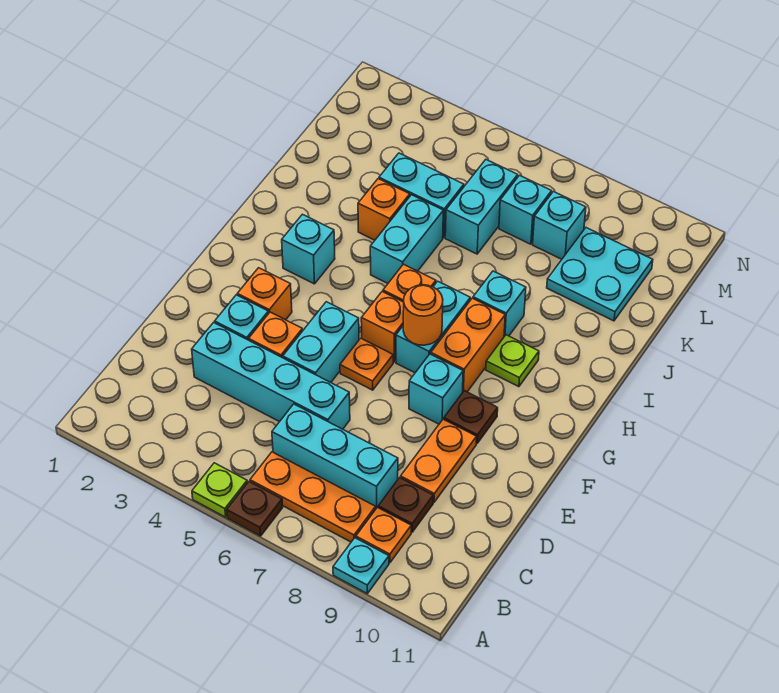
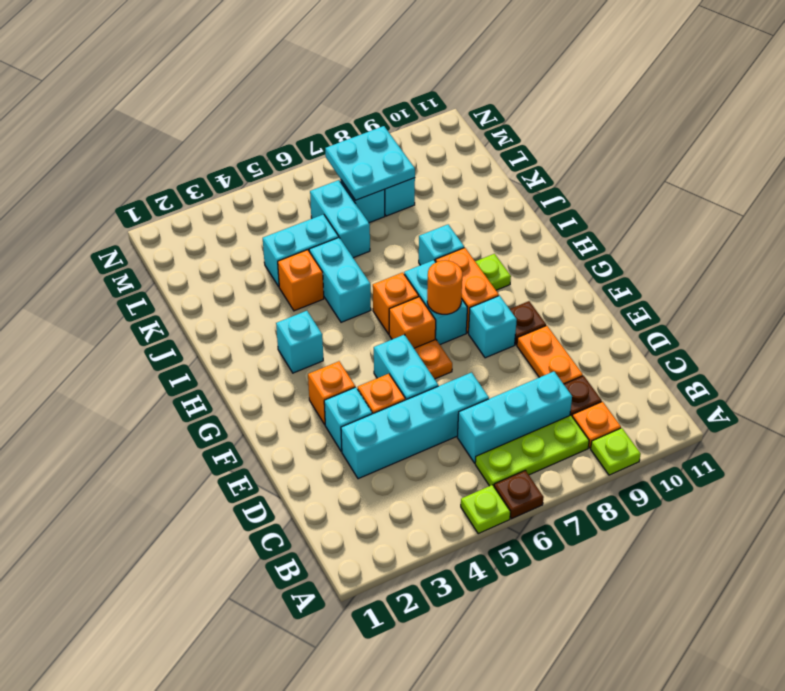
cyan 1x1 plate [333,538,389,593] -> lime 1x1 plate [591,428,641,475]
orange 1x3 plate [250,452,376,542] -> lime 1x3 plate [475,415,589,486]
cyan 2x2 plate [547,228,653,321] -> cyan 2x2 plate moved to [325,126,415,200]

